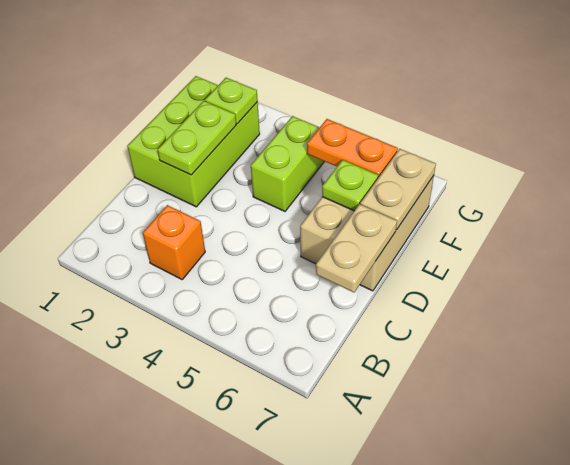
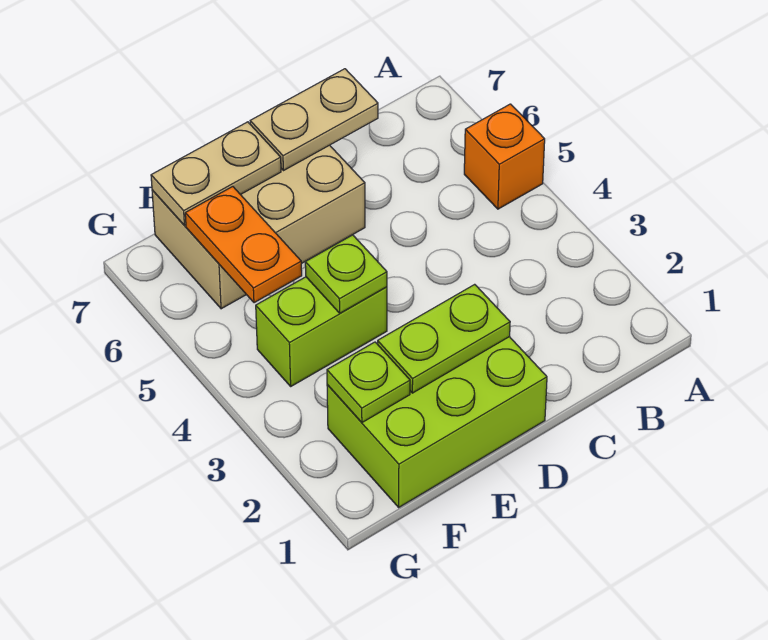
orange 1x1 brick [143,205,205,279] -> orange 1x1 brick moved to [464,104,545,209]
lime 1x1 plate [322,160,378,211] -> lime 1x1 plate moved to [305,235,387,313]

